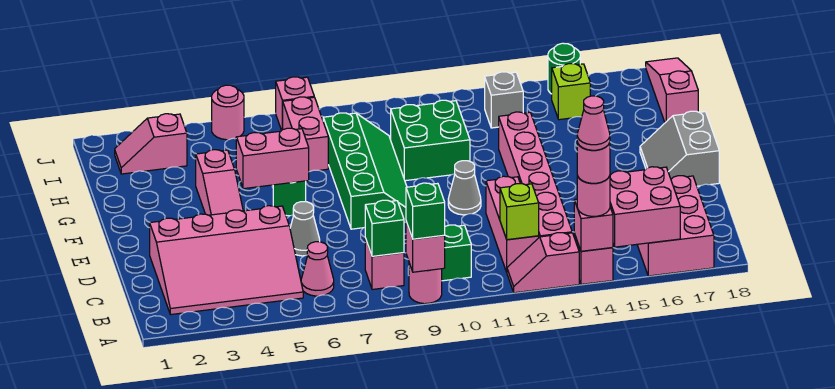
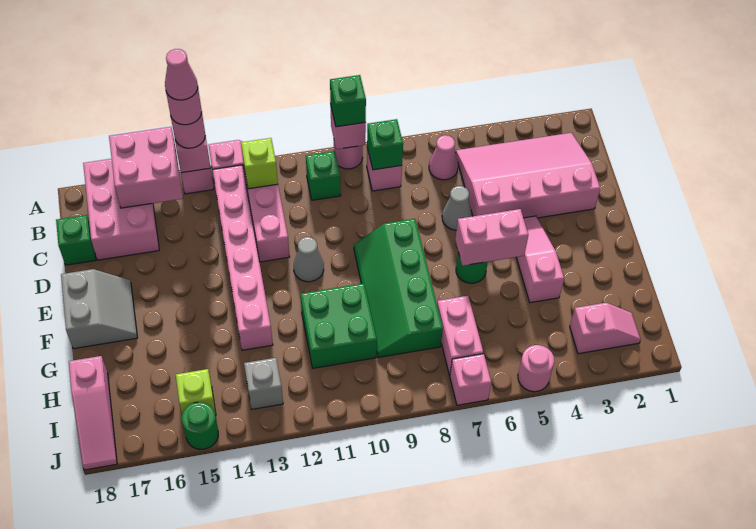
none -> green 1x1 brick [56,215,96,265]

